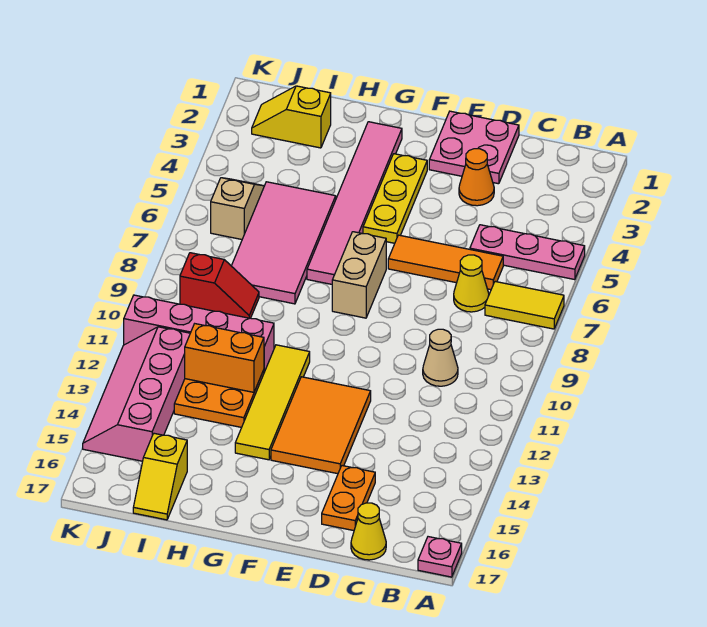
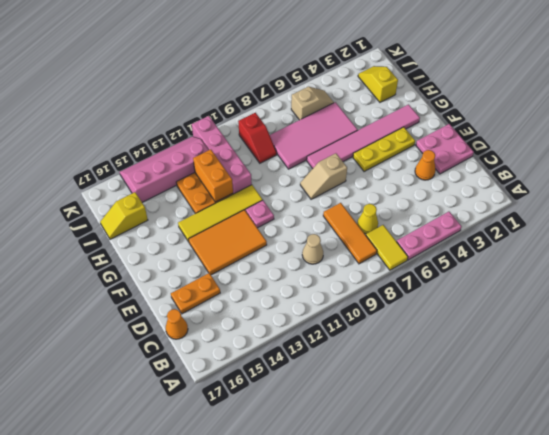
pink 1x3 plate [470,225,585,280] -> pink 1x3 plate turned to [397,212,462,260]
pink 1x1 plate [418,537,462,577] -> pink 1x1 plate moved to [246,200,274,228]
orange 1x3 tile [388,235,503,290] -> orange 1x3 tile moved to [323,203,377,264]
yellow 1x1 cone [351,503,386,560] -> orange 1x1 cone [166,309,188,339]
tan 1x2 brick [332,232,386,318] -> tan 1x2 slope [300,153,347,199]

